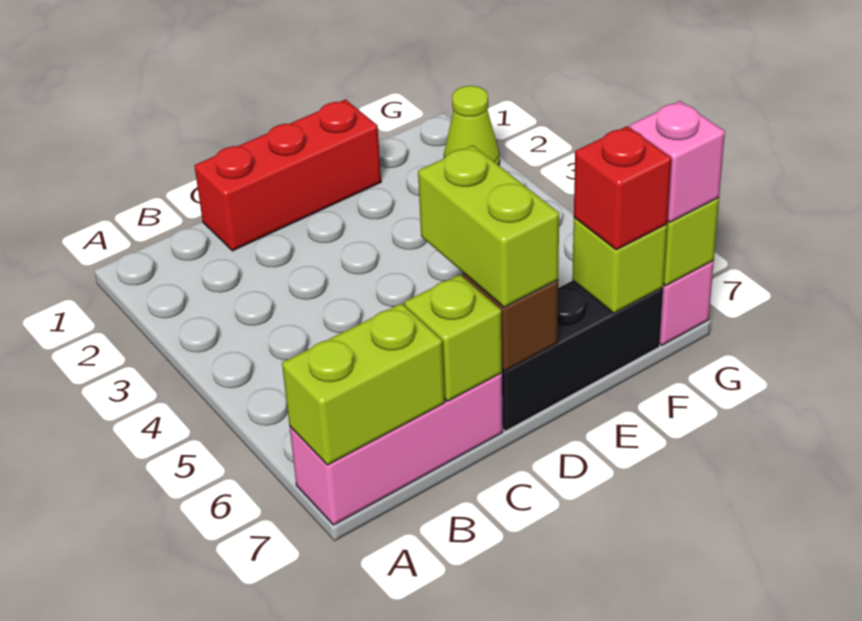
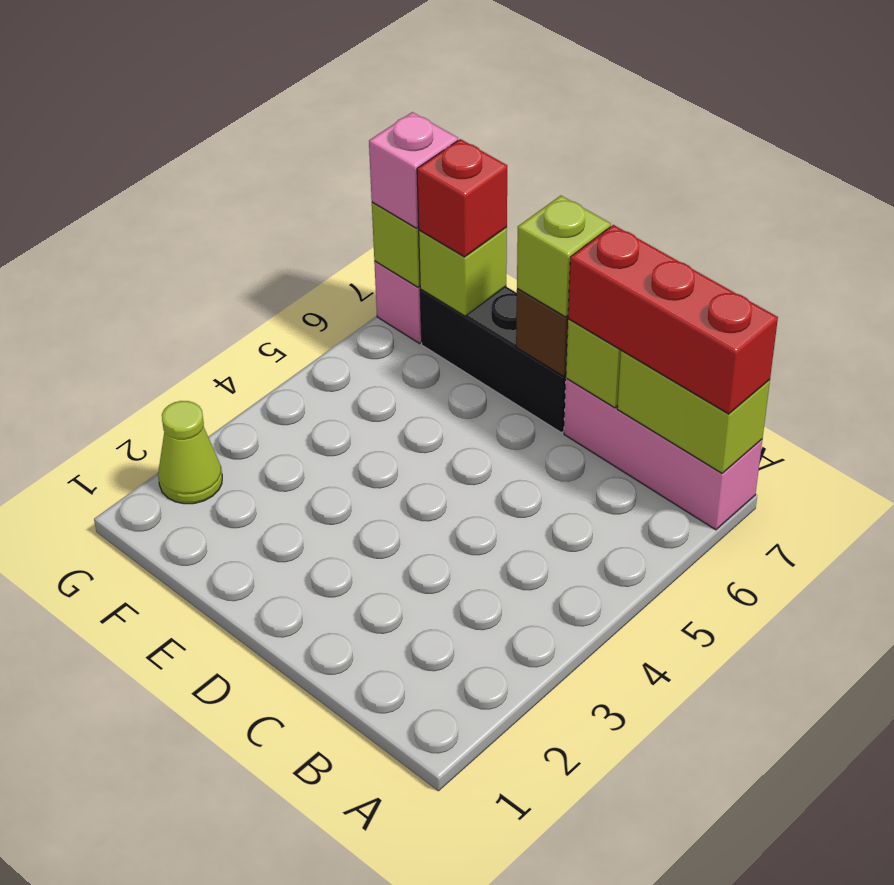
red 1x3 brick [194,100,381,251] -> red 1x3 brick moved to [568,225,778,414]
lime 1x2 brick [418,145,559,307] -> lime 1x1 brick [517,196,611,317]

